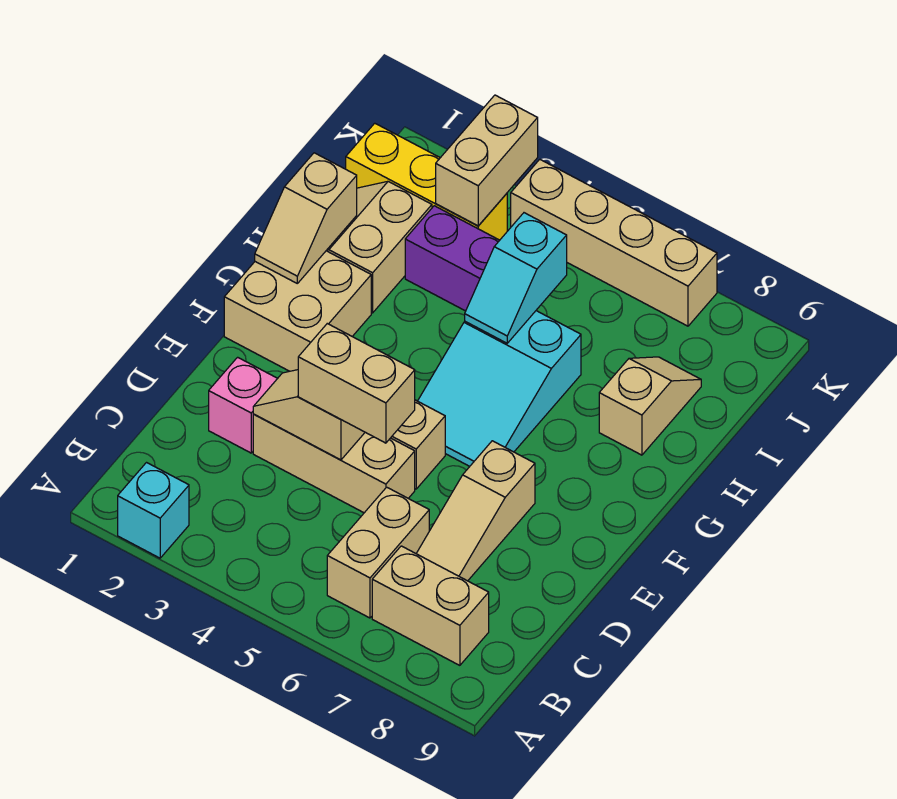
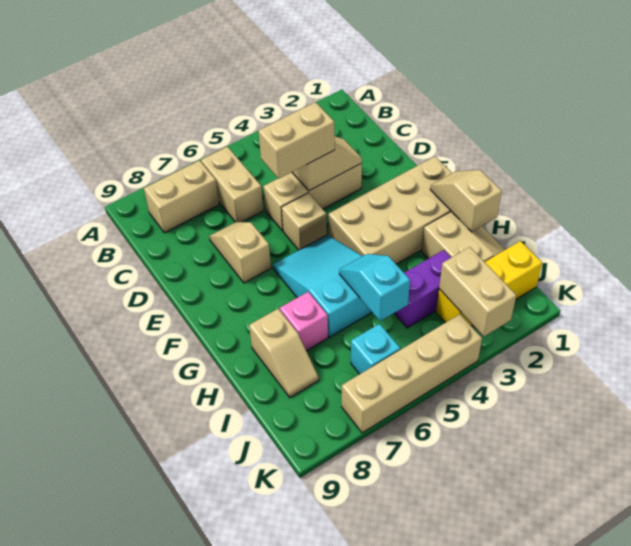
cyan 1x1 brick [118,463,189,558] -> cyan 1x1 brick moved to [351,324,400,374]
tan 1x3 slope [416,441,535,581] -> tan 1x2 slope [209,222,271,283]
pink 1x1 brick [209,357,278,453] -> pink 1x1 brick moved to [280,292,328,351]
tan 2x2 brick [224,251,371,371] -> tan 2x4 brick [328,157,452,264]

